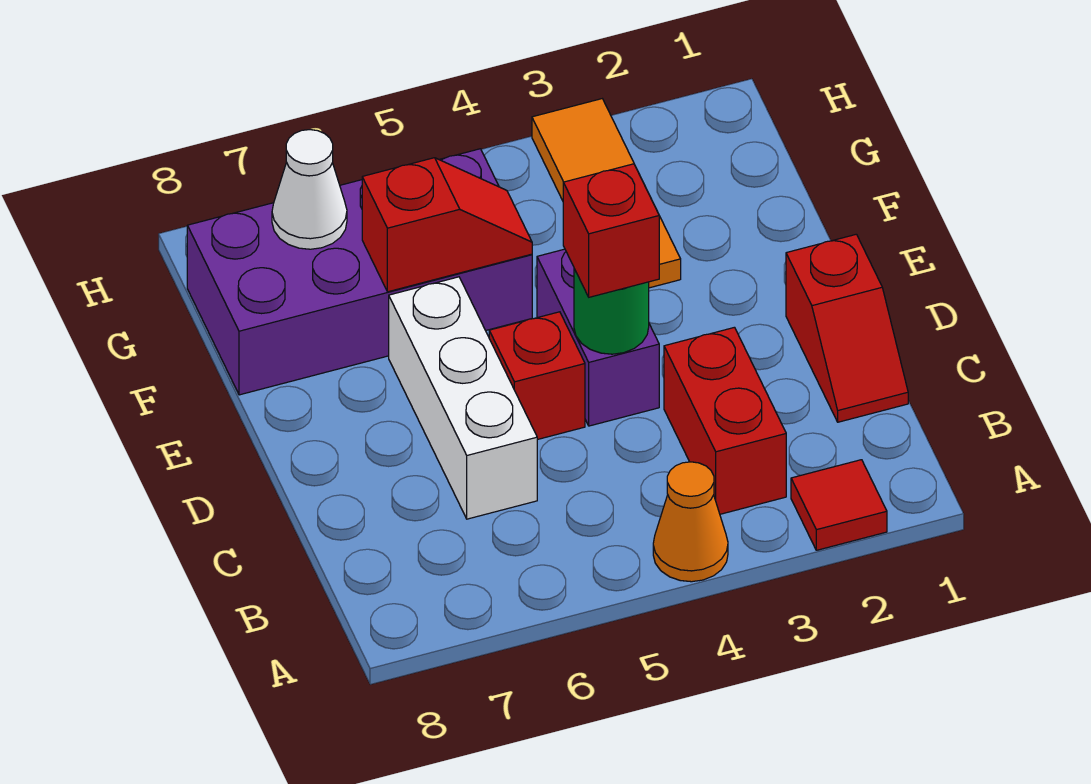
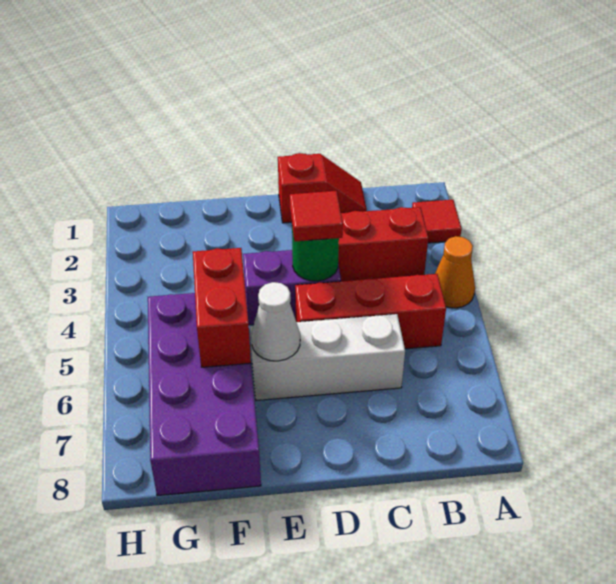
red 1x1 brick [563,164,659,297] -> red 1x1 tile [290,191,343,241]
red 1x1 brick [489,312,585,440] -> red 1x3 brick [295,274,446,349]
orange 1x3 tile [532,99,681,288] -> none
red 1x2 slope [362,158,532,292] -> red 1x2 brick [193,248,251,367]
white 1x1 cone [272,130,347,249] -> white 1x1 cone moved to [251,282,300,361]

